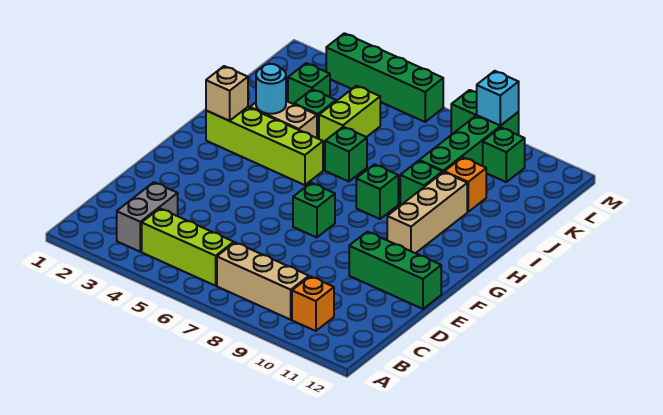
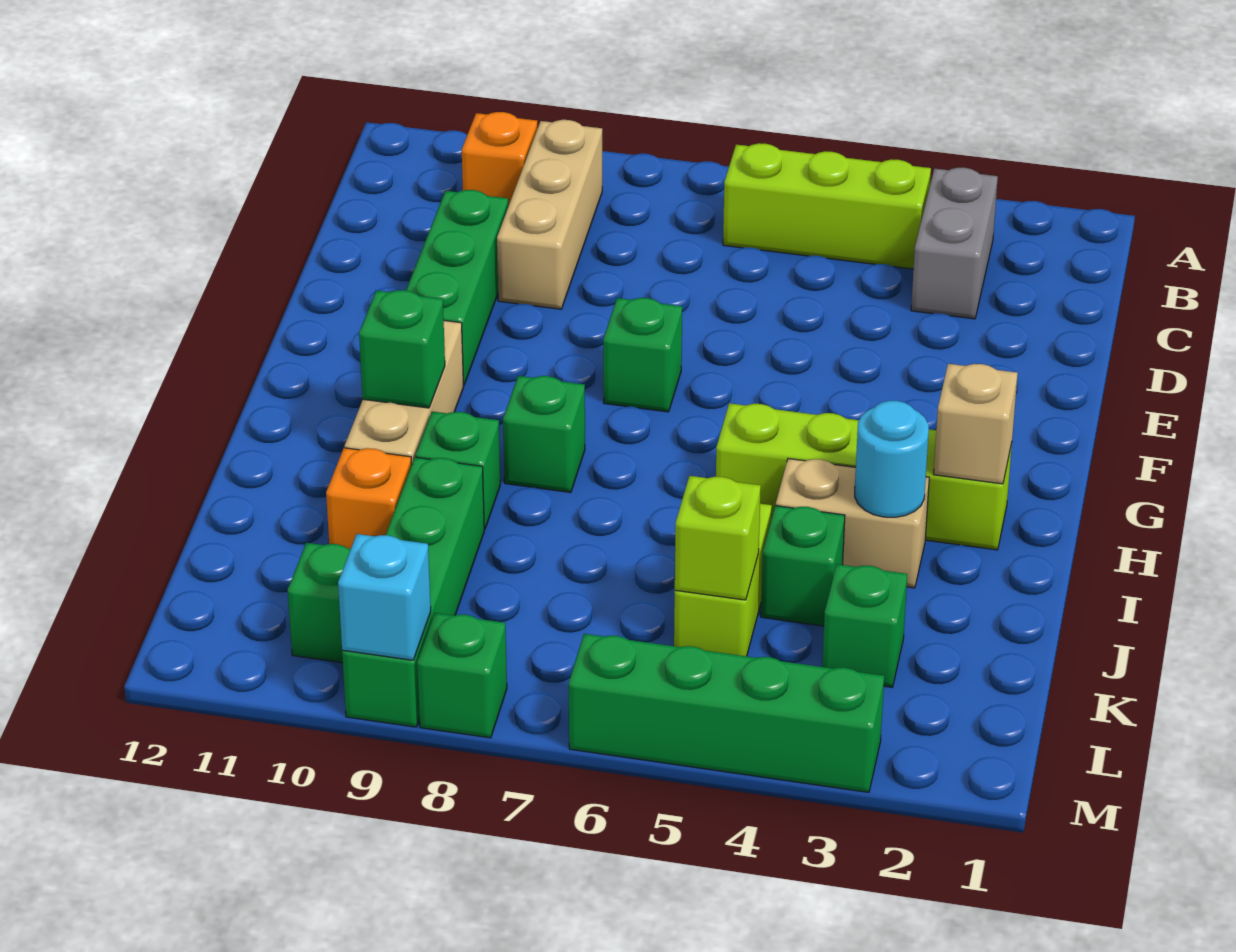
tan 1x3 brick [217,242,309,320] -> tan 1x3 brick turned to [497,120,602,309]
green 1x3 brick [349,232,441,309] -> green 1x3 brick turned to [406,190,508,385]
green 1x1 brick [325,127,367,181] -> green 1x1 brick moved to [359,290,445,408]
none -> lime 1x1 brick [675,476,761,600]

